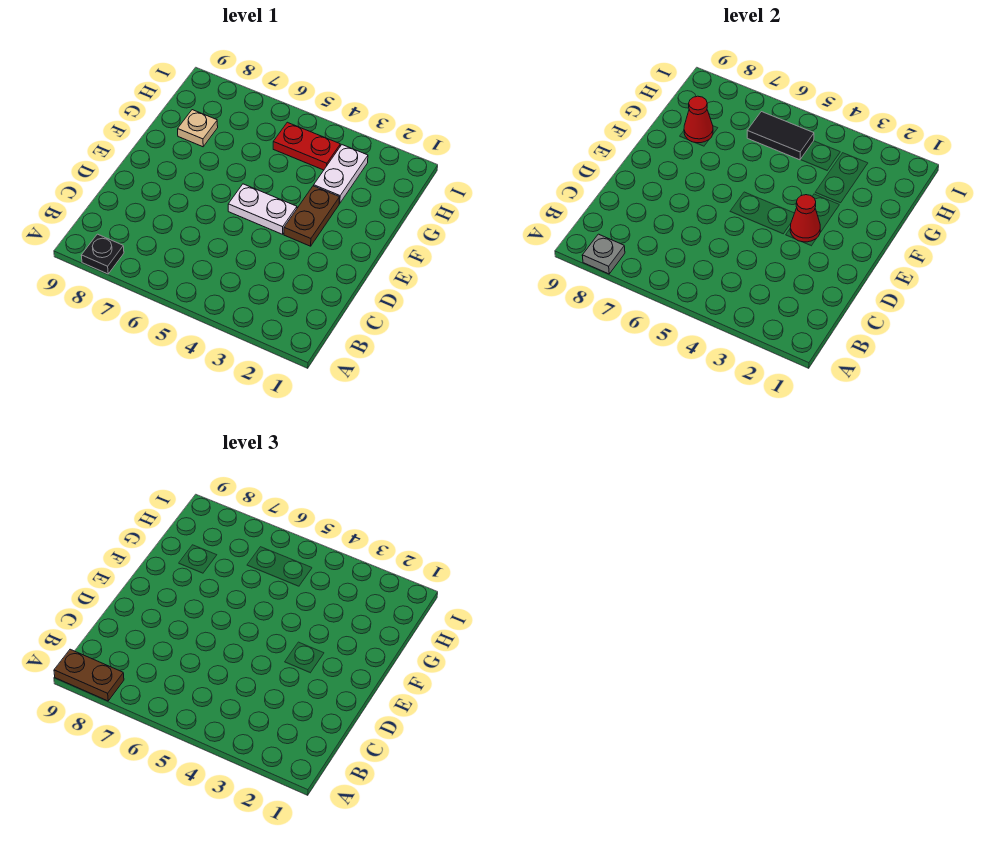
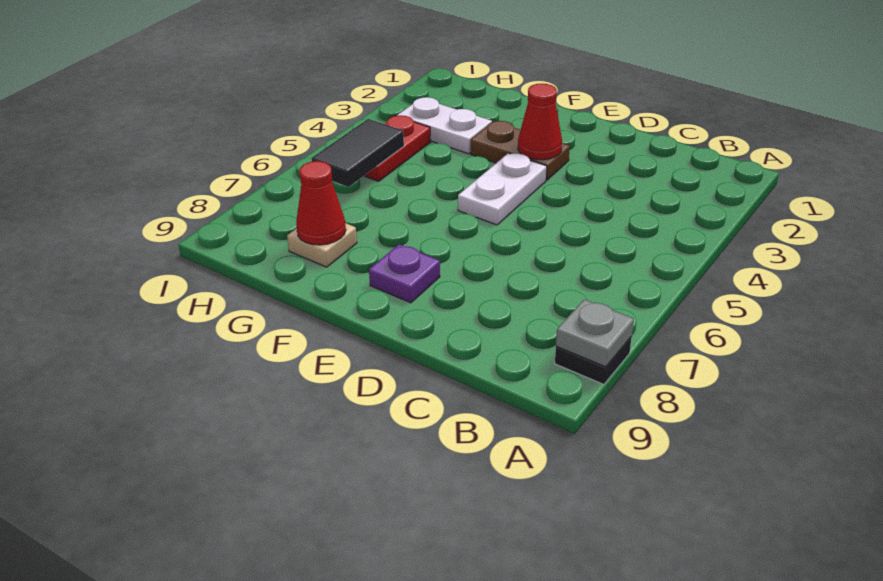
brown 1x2 plate [54,649,124,701] -> none
none -> purple 1x1 plate [369,244,440,303]

